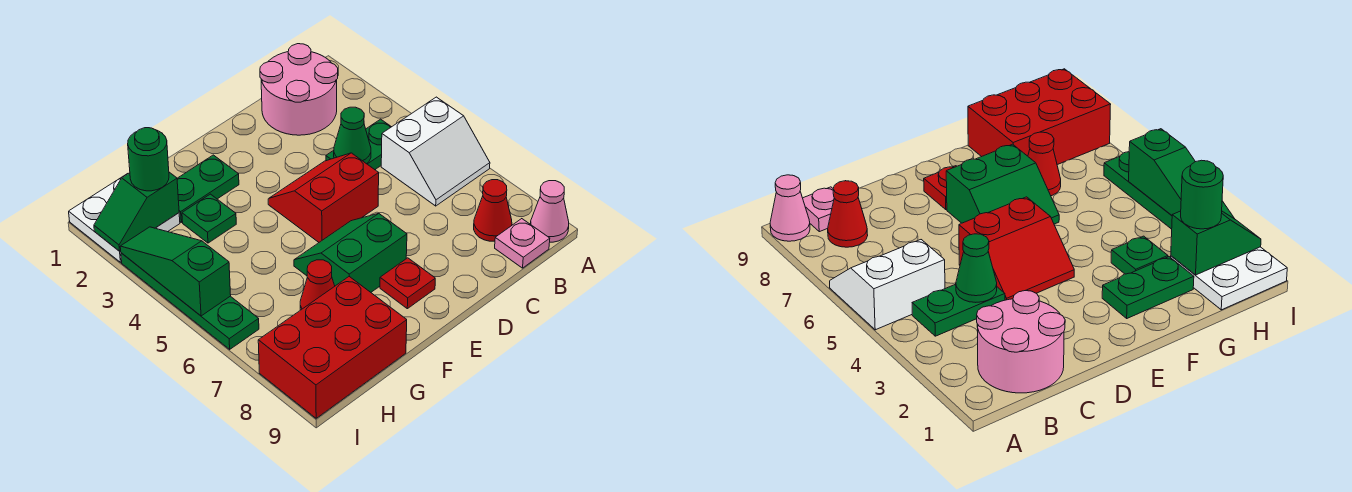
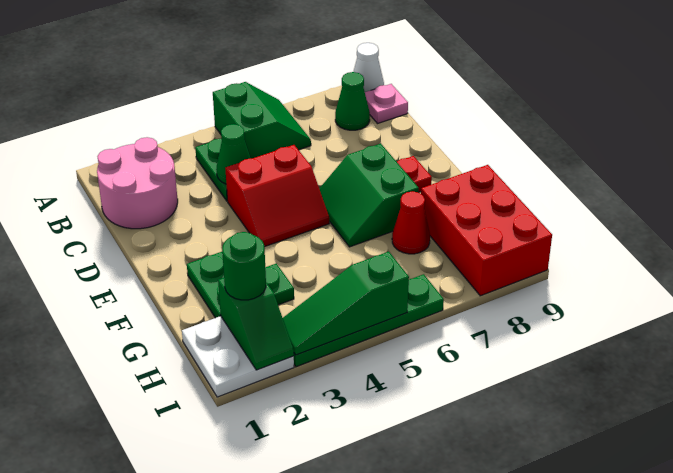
white 2x2 slope [381,97,490,206] -> green 2x2 slope [213,82,311,159]
pink 1x1 cone [531,181,569,242] -> white 1x1 cone [353,43,384,92]
red 1x1 cone [474,180,512,241] -> green 1x1 cone [335,72,370,130]
red 2x2 slope [268,153,379,242] -> red 2x2 slope turned to [225,145,329,247]

